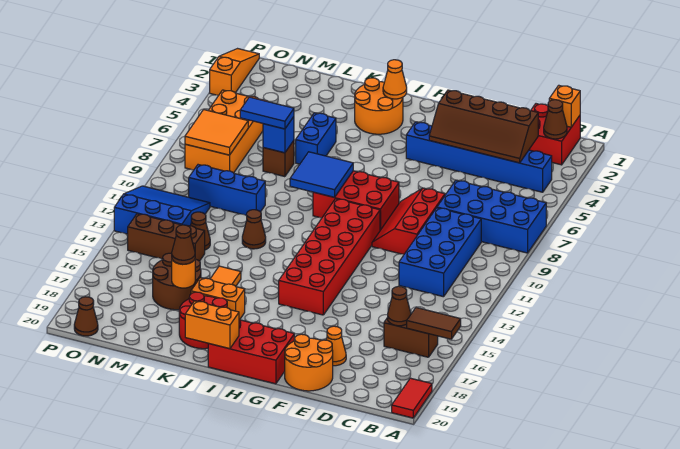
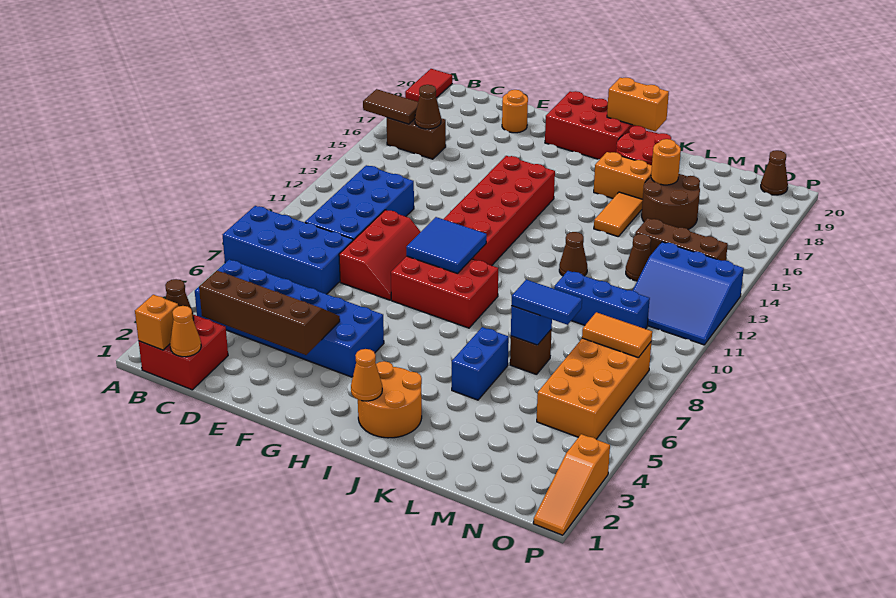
blue 1x6 brick [406,122,552,192] -> blue 2x6 brick [195,259,384,377]
orange 1x1 cone [326,326,346,366] -> orange 1x1 cone moved to [170,306,201,357]
orange 2x2 round brick [285,334,333,391] -> orange 1x1 round brick [502,90,528,133]
blue 2x2 tile [290,152,353,197] -> blue 2x2 tile moved to [406,217,487,273]
brown 1x1 cone [172,225,195,264] -> none
orange 2x2 tile [185,110,248,155] -> orange 1x2 tile [582,312,652,358]

